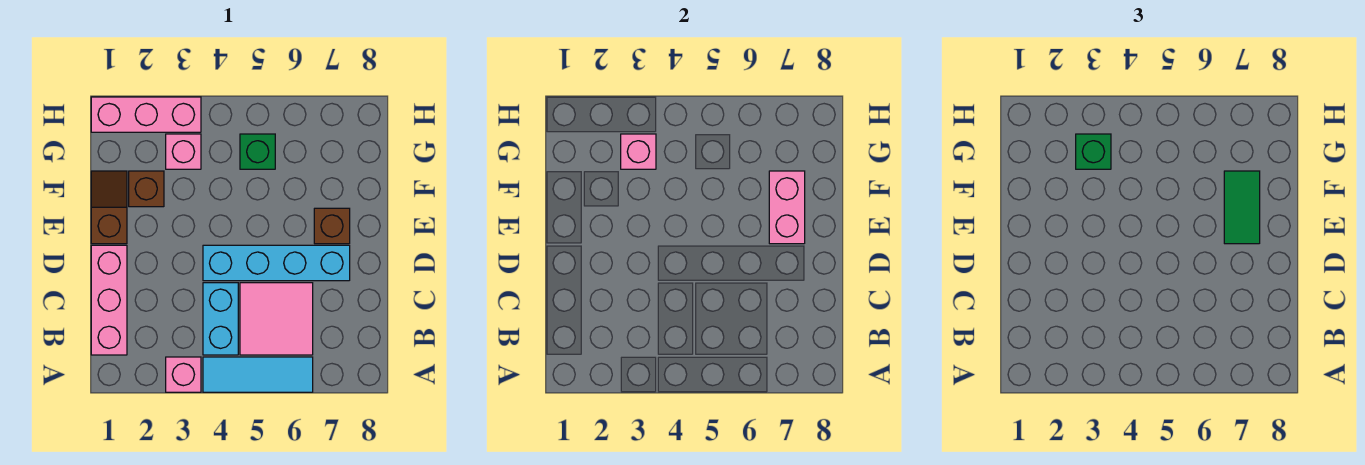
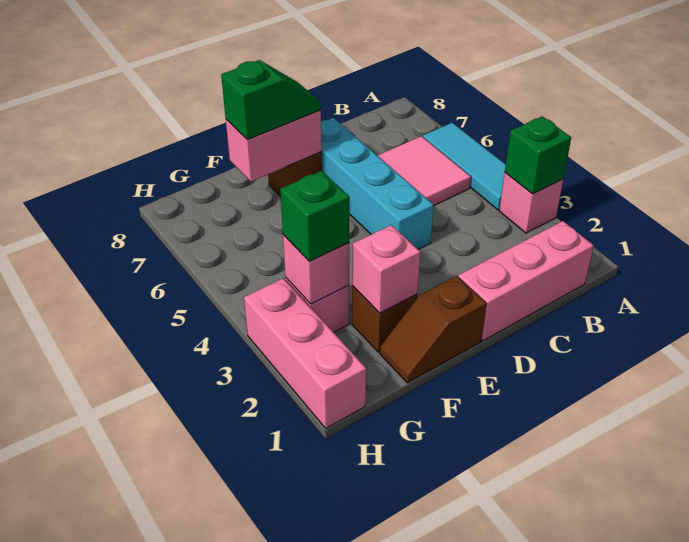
cyan 1x2 brick [203,283,238,355] -> none
green 1x2 tile [1224,171,1260,244] -> green 1x2 slope [221,60,321,140]
none -> pink 1x1 brick [352,225,420,313]
green 1x1 brick [240,134,275,169] -> green 1x1 brick moved to [505,116,571,194]

